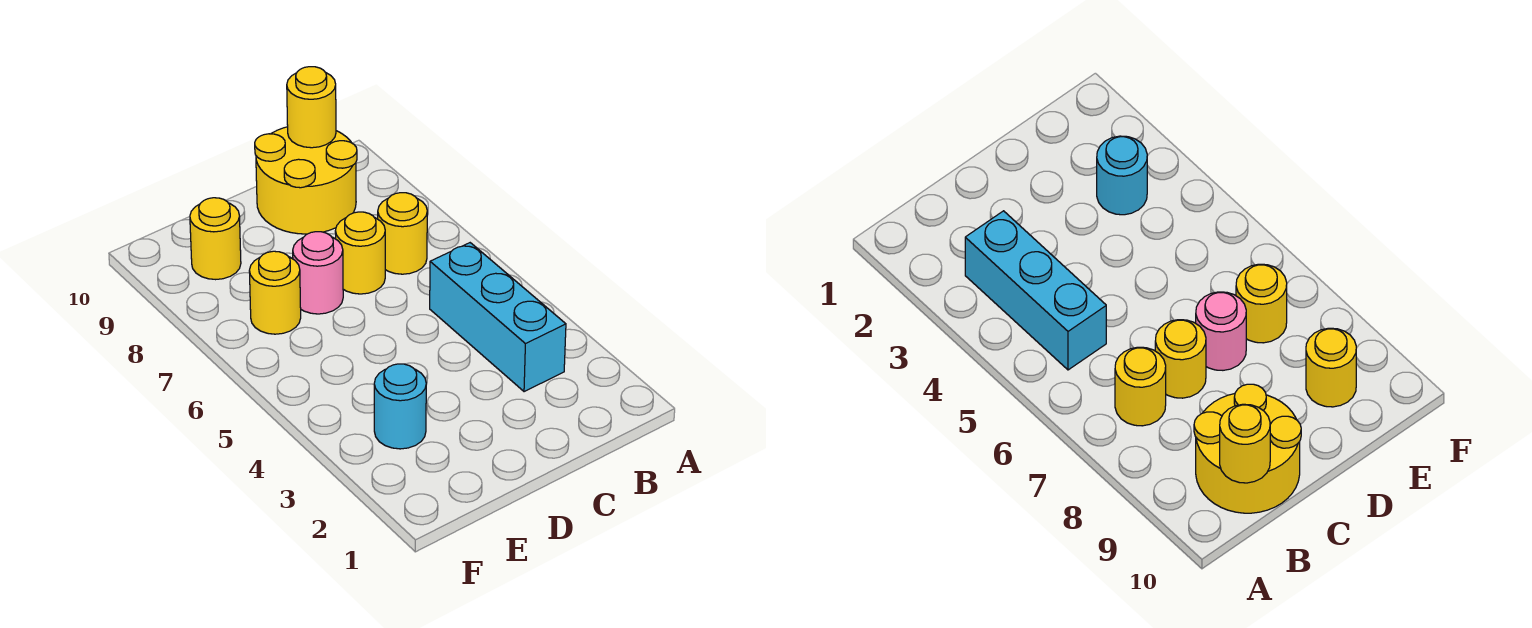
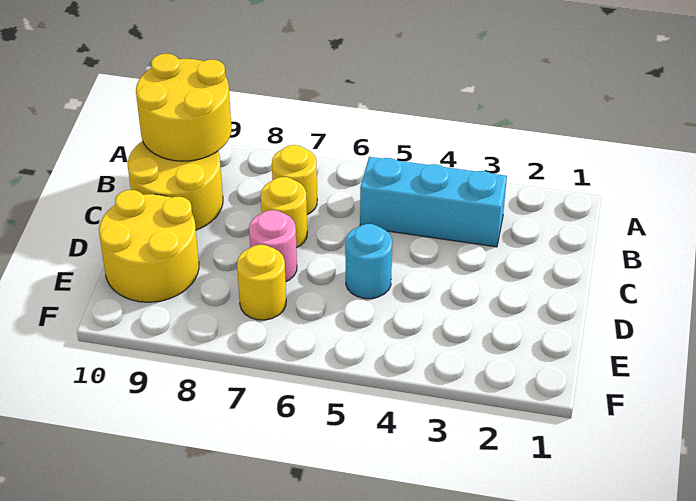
yellow 1x1 round brick [287,67,336,148] -> yellow 2x2 round brick [136,54,231,161]
cyan 1x1 round brick [374,364,426,449] -> cyan 1x1 round brick moved to [345,224,392,299]
yellow 1x1 round brick [190,198,241,280] -> yellow 2x2 round brick [99,190,199,302]

